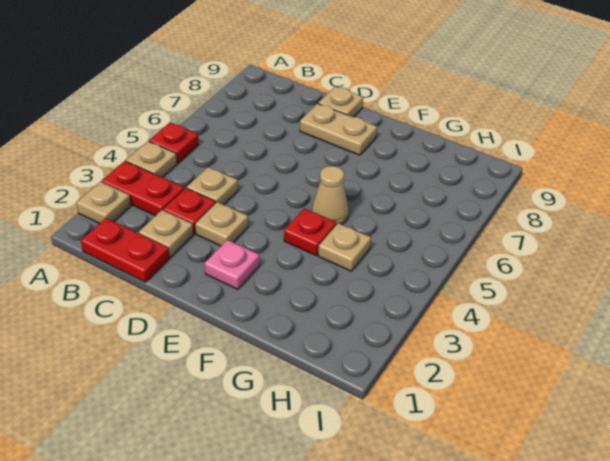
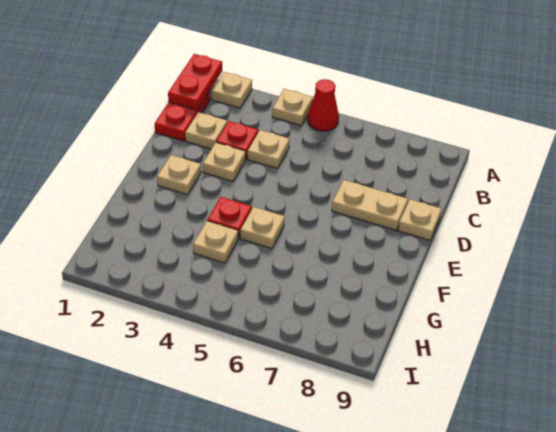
red 1x2 plate [102,161,184,216] -> red 1x2 plate moved to [168,54,222,110]
red 1x1 plate [149,122,199,163] -> red 1x1 cone [307,79,339,131]
tan 1x2 plate [300,104,377,155] -> tan 1x2 plate turned to [332,180,408,230]
pink 1x1 plate [205,240,260,289] -> tan 1x1 plate [157,155,201,195]
tan 1x1 cone [312,166,349,225] -> tan 1x1 plate [240,207,285,249]

